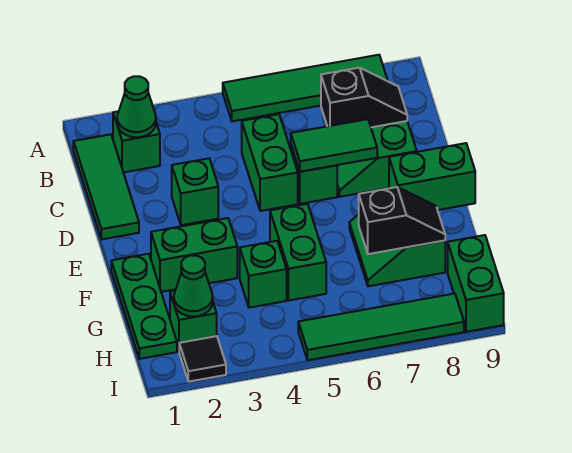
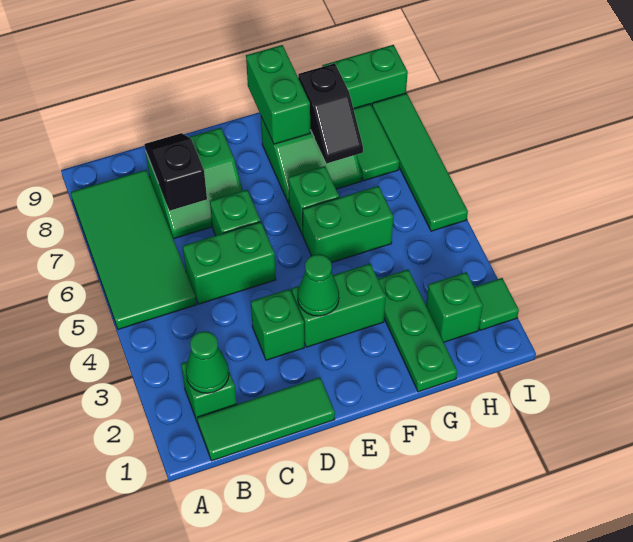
green 1x4 tile [223,55,388,121] -> green 2x4 tile [71,170,197,329]
green 1x2 tile [291,119,377,172] -> green 1x2 tile moved to [354,104,399,181]
green 1x3 plate [111,254,177,359] -> green 1x3 plate turned to [378,270,457,392]
green 1x2 brick [151,218,237,292] -> green 1x2 brick turned to [292,264,386,347]
green 1x1 brick [240,241,287,308] -> green 1x1 brick moved to [288,166,339,235]
black 1x2 slope [359,187,445,254] -> black 1x2 slope turned to [298,63,363,164]
green 1x1 cone [174,255,213,317] -> green 1x1 cone moved to [297,254,339,316]
black 1x1 tile [179,336,226,382] -> green 1x1 tile [474,278,519,330]

